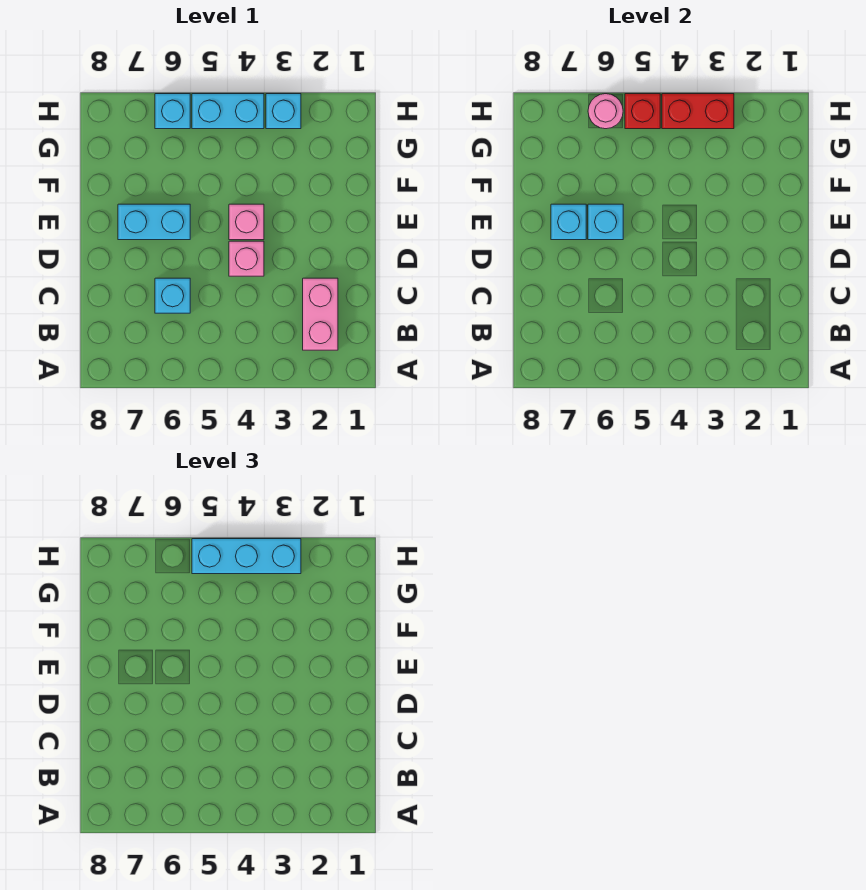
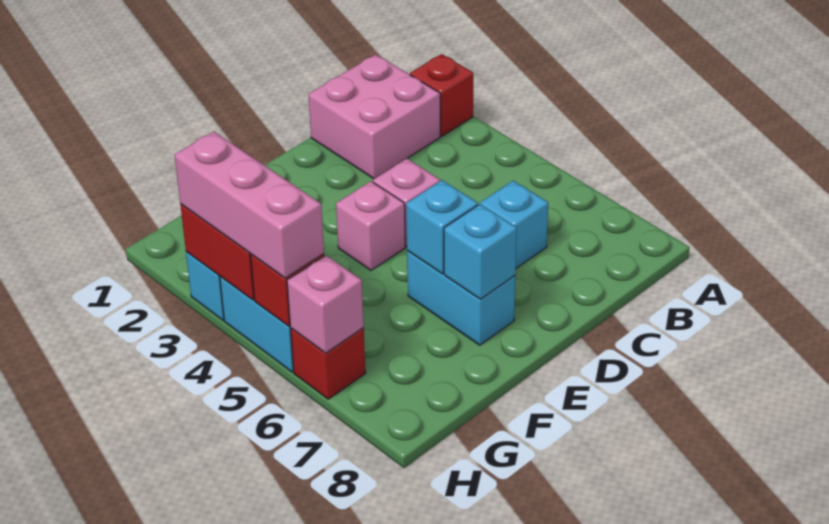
none -> red 1x1 brick [410,54,473,136]
pink 1x2 brick [303,278,338,350] -> pink 2x2 brick [309,54,440,179]
cyan 1x3 brick [192,539,301,574] -> pink 1x3 brick [175,132,324,278]
cyan 1x1 brick [155,94,190,129] -> red 1x1 brick [291,328,366,399]
pink 1x1 round brick [588,94,623,129] -> pink 1x1 brick [287,255,364,353]

